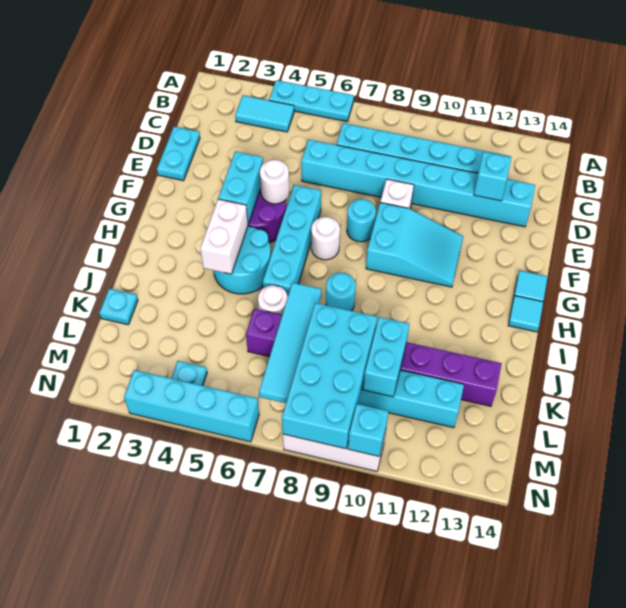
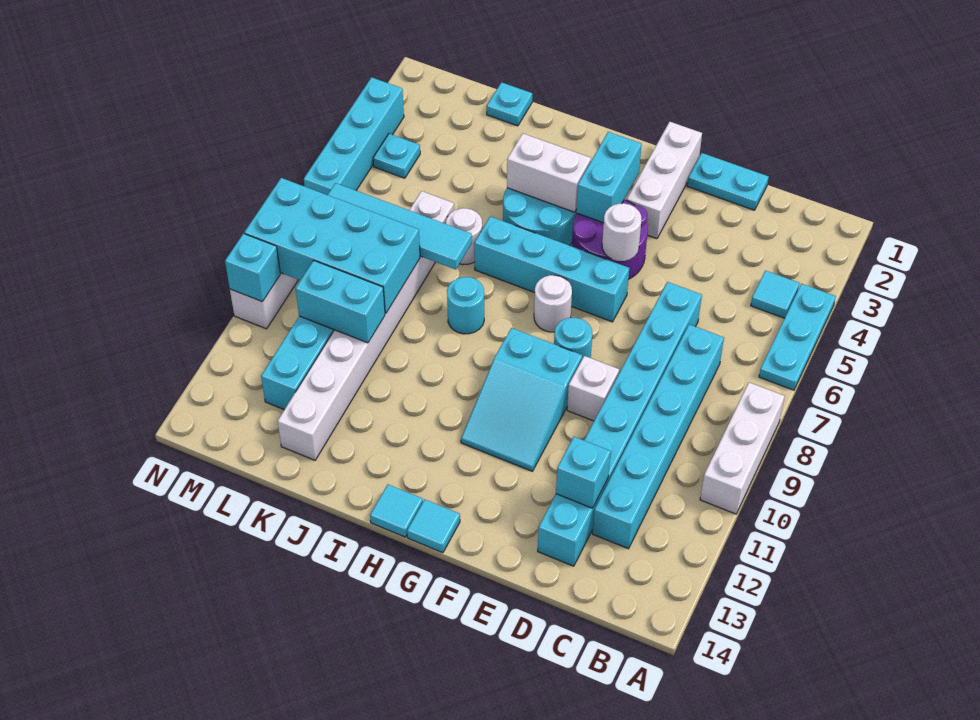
none -> white 1x3 brick [700,383,785,514]
cyan 1x2 tile [235,96,294,132] -> cyan 1x1 tile [751,271,799,318]
none -> white 1x3 brick [626,122,702,239]
cyan 1x2 brick [218,151,263,224] -> cyan 1x2 brick turned to [576,132,642,223]
purple 1x8 brick [246,309,502,406] -> white 1x8 brick [277,191,454,460]

